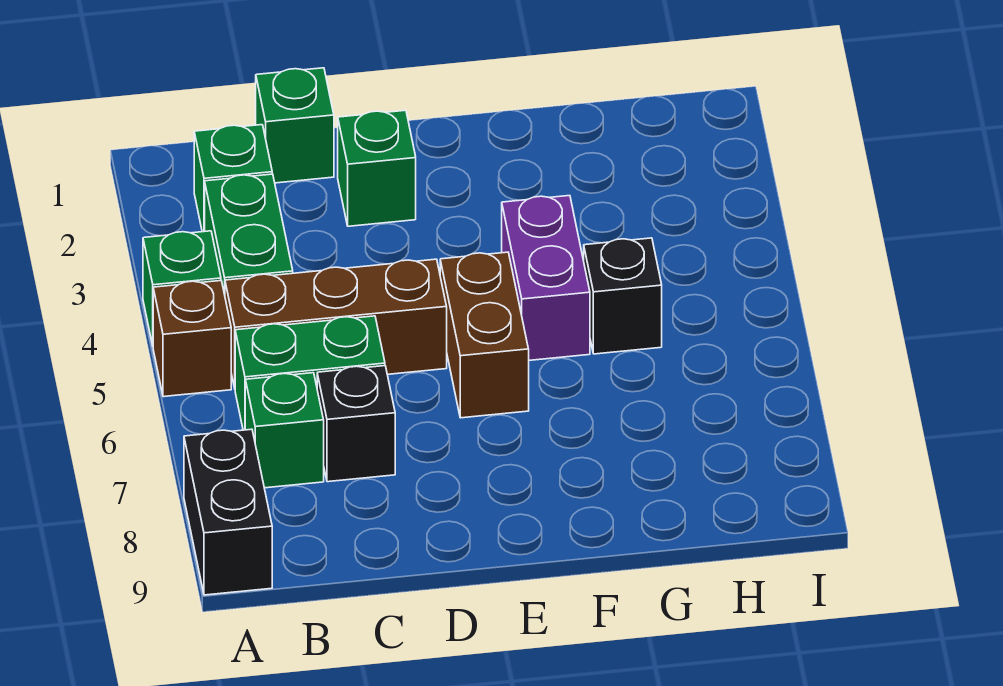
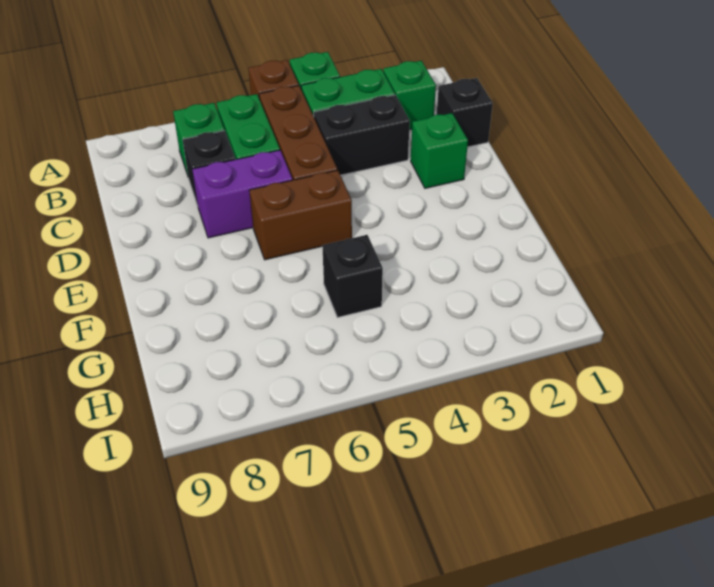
black 1x2 brick [184,429,272,595] -> black 1x2 brick moved to [314,95,410,175]
green 1x1 brick [256,68,334,183] -> black 1x1 brick [437,78,493,147]
purple 1x2 brick [502,196,590,360] -> purple 1x2 brick moved to [192,150,292,238]

